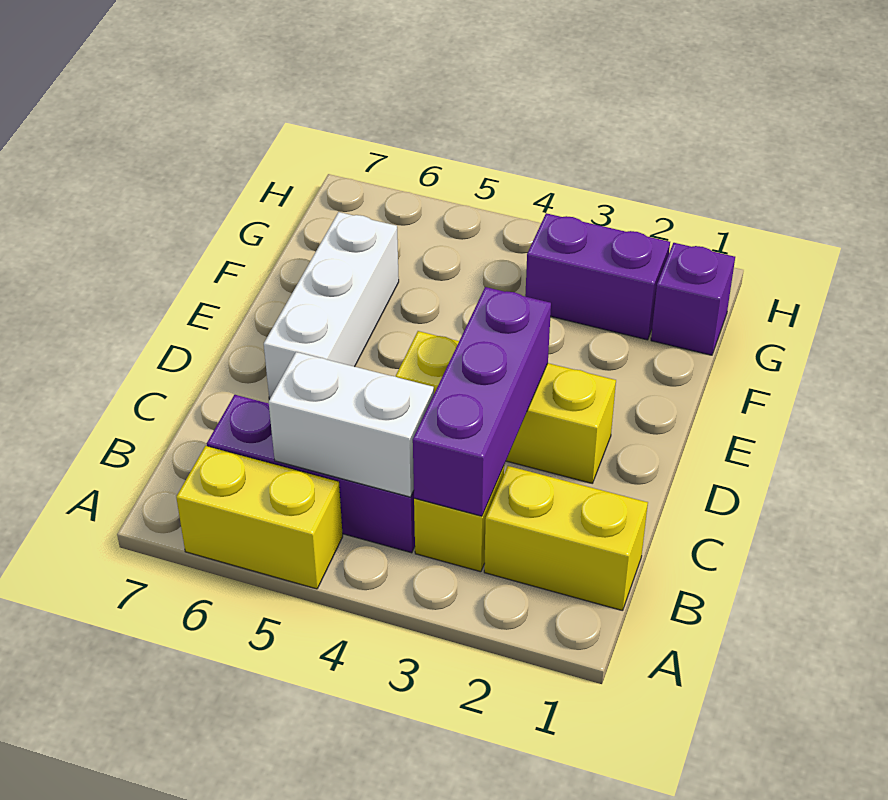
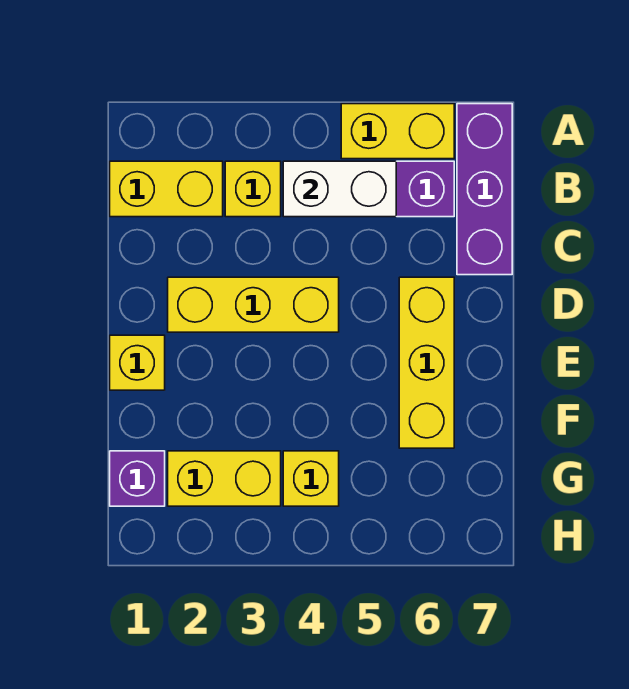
purple 1x3 brick [413,287,551,516] -> purple 1x3 brick moved to [457,104,512,275]
white 1x3 brick [264,212,399,400] -> yellow 1x3 brick [399,277,454,448]
none -> yellow 1x1 brick [110,335,165,390]
purple 1x2 brick [525,213,670,340] -> yellow 1x2 brick [168,451,281,506]
none -> yellow 1x1 brick [283,451,339,506]

